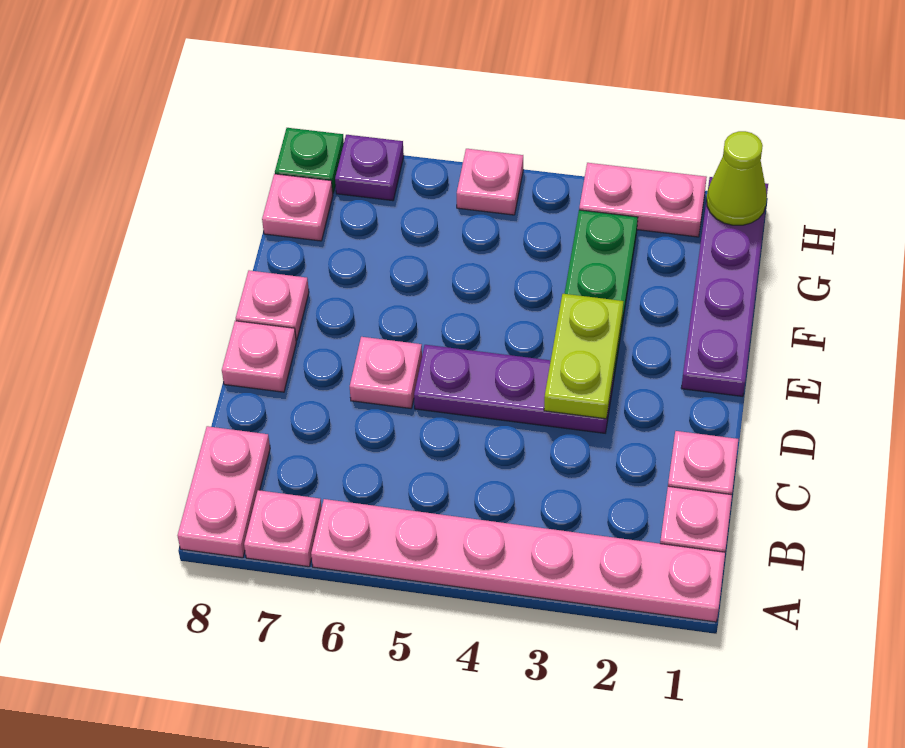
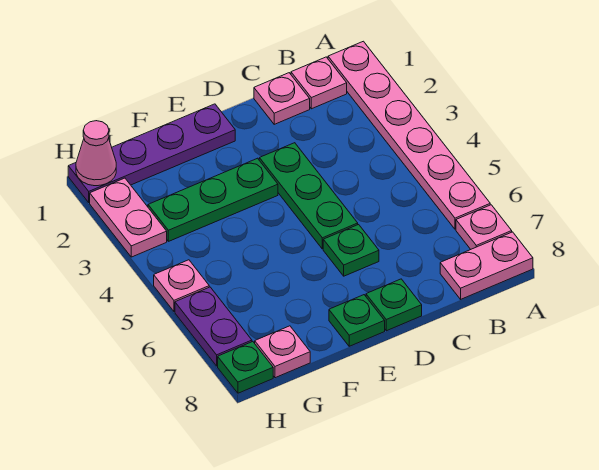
purple 1x3 plate [414,345,614,433] -> green 1x3 plate [259,143,358,249]
lime 1x2 plate [544,294,624,419] -> none
pink 1x1 plate [350,337,422,408] -> green 1x1 plate [323,225,379,276]
pink 1x1 plate [222,321,296,392] -> green 1x1 plate [366,279,422,331]
pink 1x1 plate [236,270,309,340] -> green 1x1 plate [329,295,385,346]
lime 1x1 cone [707,131,767,225] -> pink 1x1 cone [76,121,116,186]
purple 1x1 plate [335,135,404,201] -> purple 1x2 plate [175,287,252,366]

